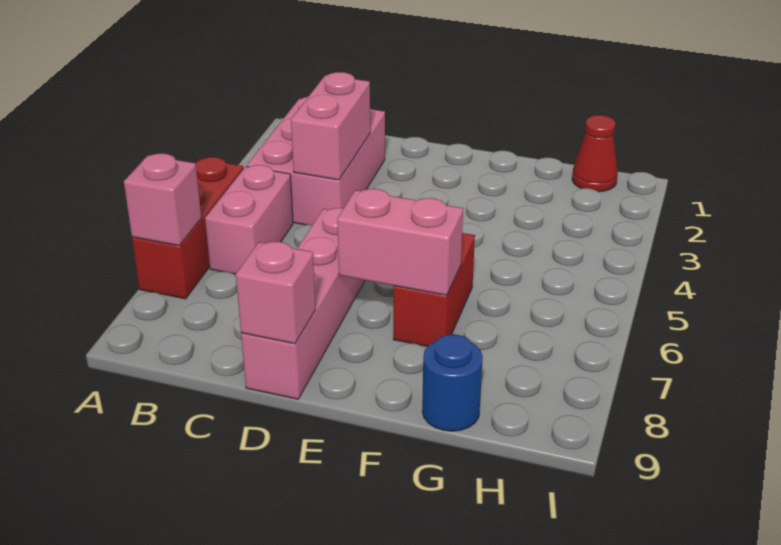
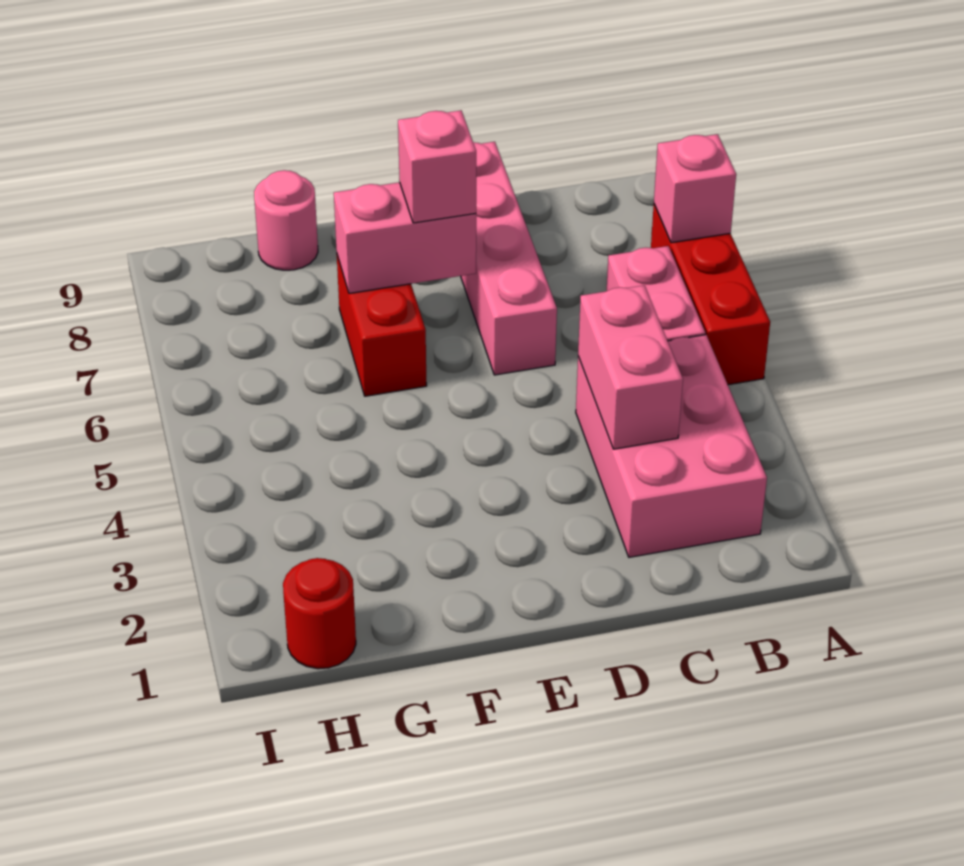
pink 1x1 brick [236,242,315,344] -> pink 1x1 brick moved to [398,110,476,223]
blue 1x1 round brick [422,334,483,431] -> pink 1x1 round brick [254,170,318,270]
red 1x1 cone [572,115,618,192] -> red 1x1 round brick [283,558,356,669]

